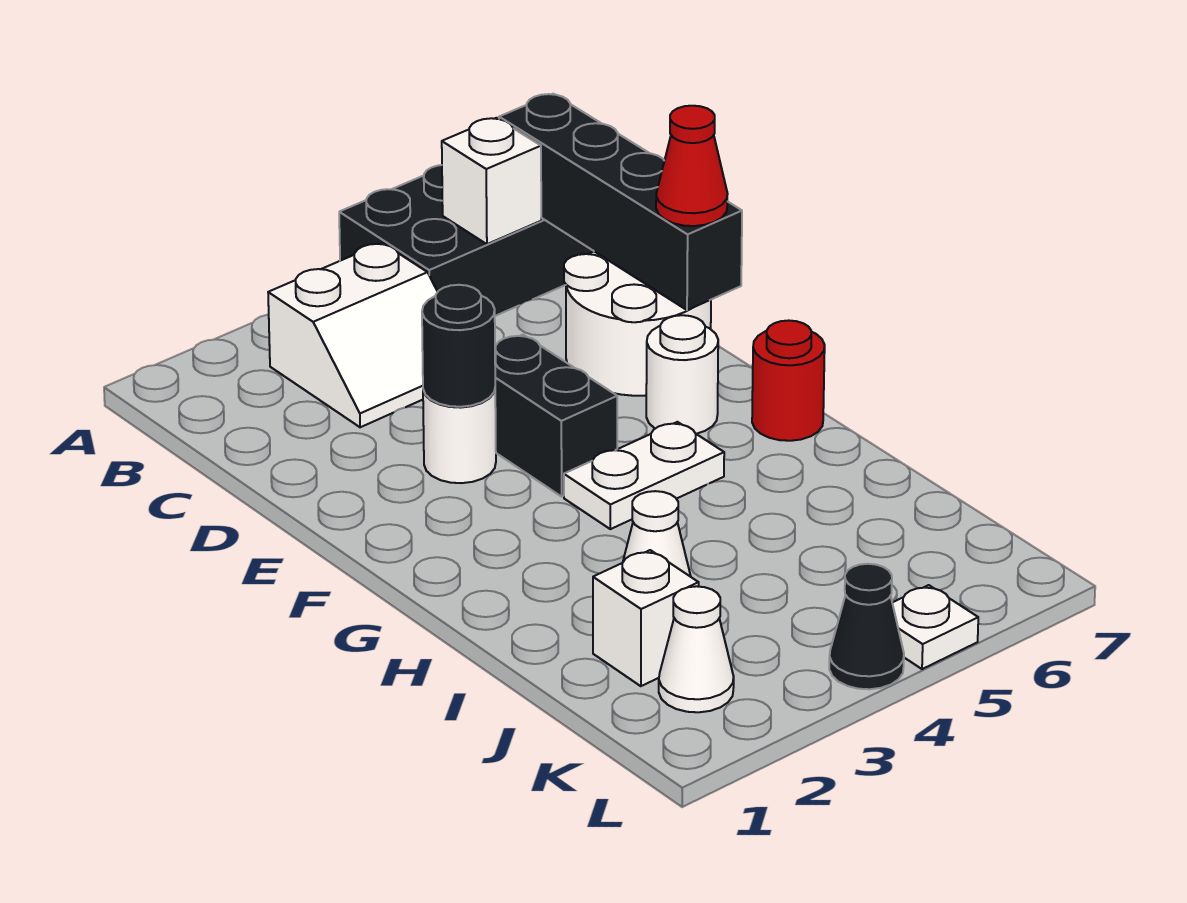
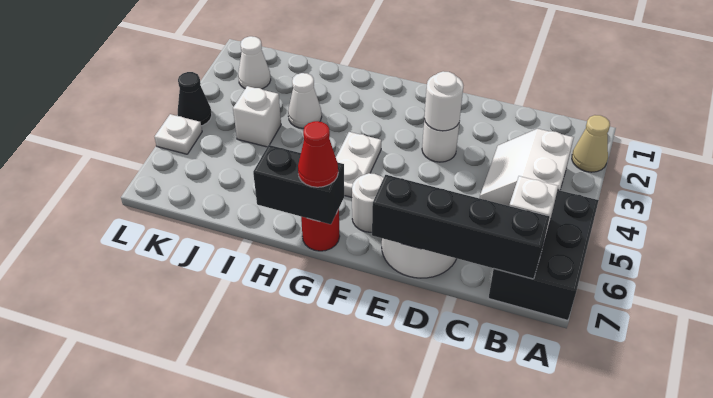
none -> tan 1x1 cone [572,115,610,172]
black 1x1 round brick [422,285,495,407] -> white 1x1 round brick [424,71,463,131]
black 1x2 brick [495,335,617,497] -> black 1x2 brick moved to [253,145,344,224]
red 1x1 cone [656,106,727,226] -> red 1x1 cone moved to [298,121,338,187]
white 1x1 brick [593,550,699,686] -> white 1x1 brick moved to [233,86,281,147]

